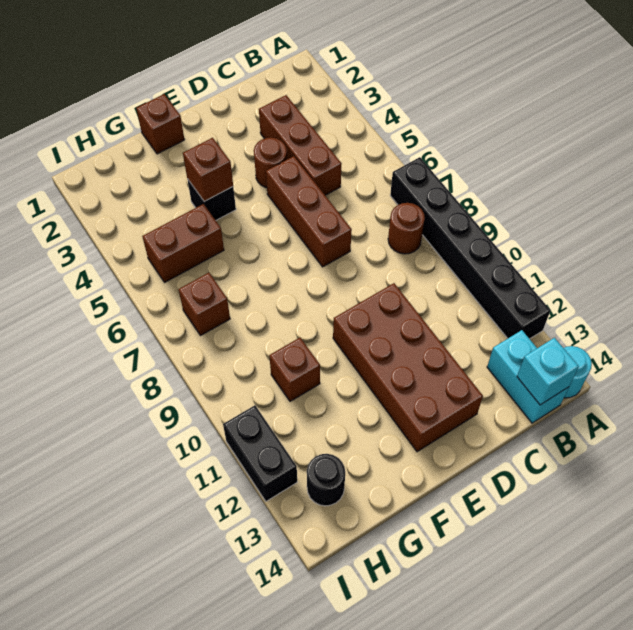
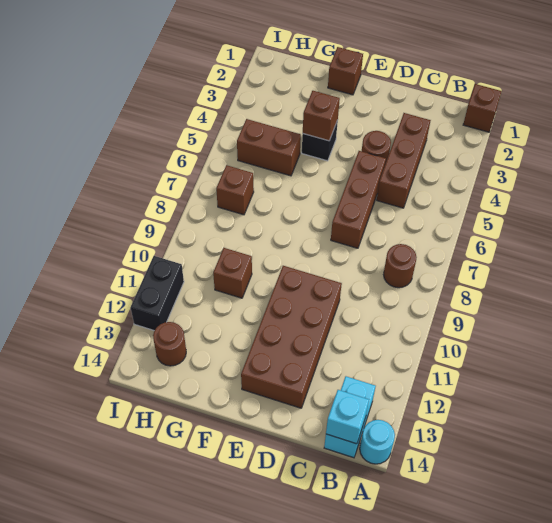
none -> brown 1x1 brick [463,84,502,132]
black 1x6 brick [390,157,550,339] -> none
black 1x1 round brick [307,454,345,506] -> brown 1x1 round brick [153,322,186,366]

